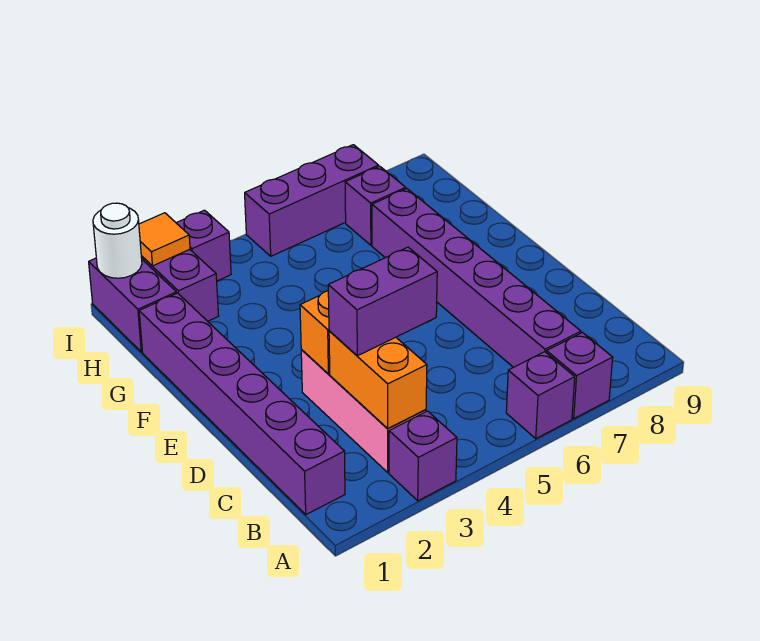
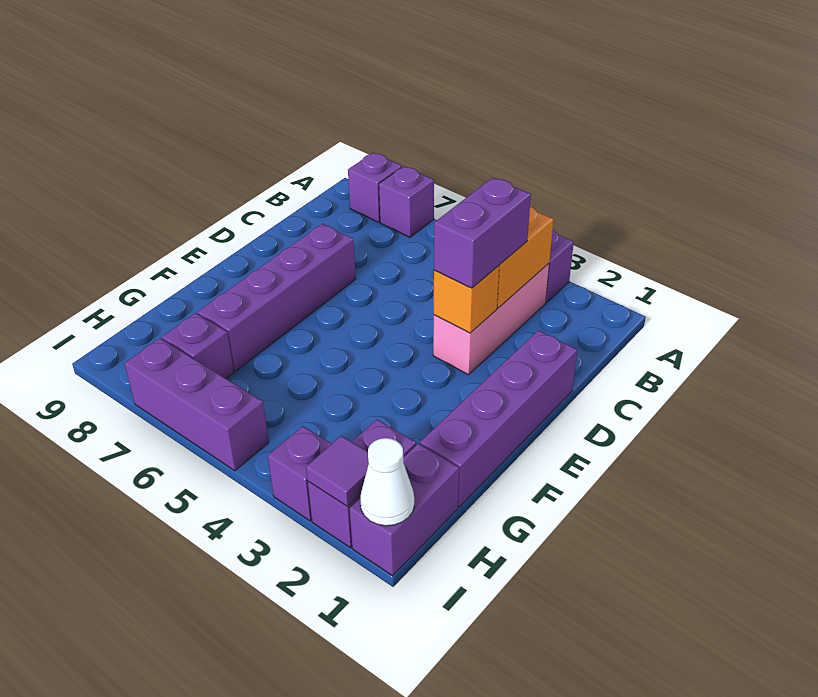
purple 1x1 brick [506,352,575,439] -> purple 1x1 brick moved to [348,153,402,222]
purple 1x6 brick [139,293,345,515] -> purple 1x4 brick [420,330,577,507]
purple 1x6 brick [372,189,581,367] -> purple 1x4 brick [197,224,356,371]
purple 1x2 brick [328,247,437,356] -> purple 1x2 brick turned to [434,178,531,288]
white 1x1 round brick [93,203,142,278] -> white 1x1 cone [360,438,414,526]
orange 1x1 tile [139,213,190,266] -> purple 1x1 tile [306,436,369,506]

